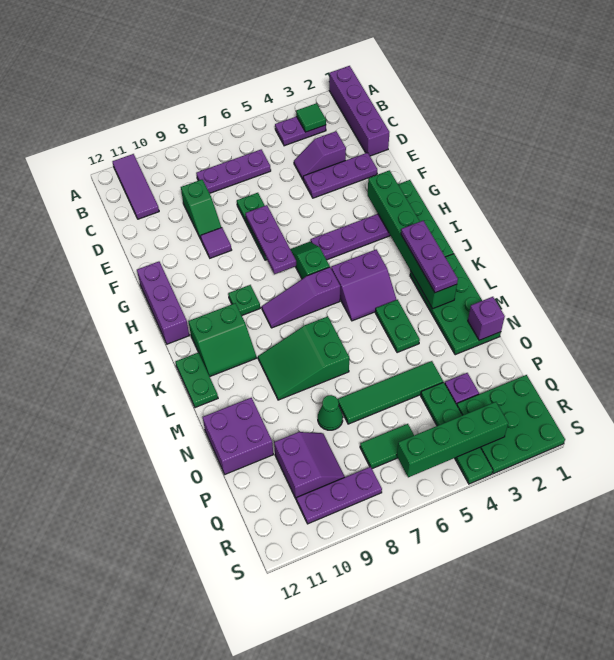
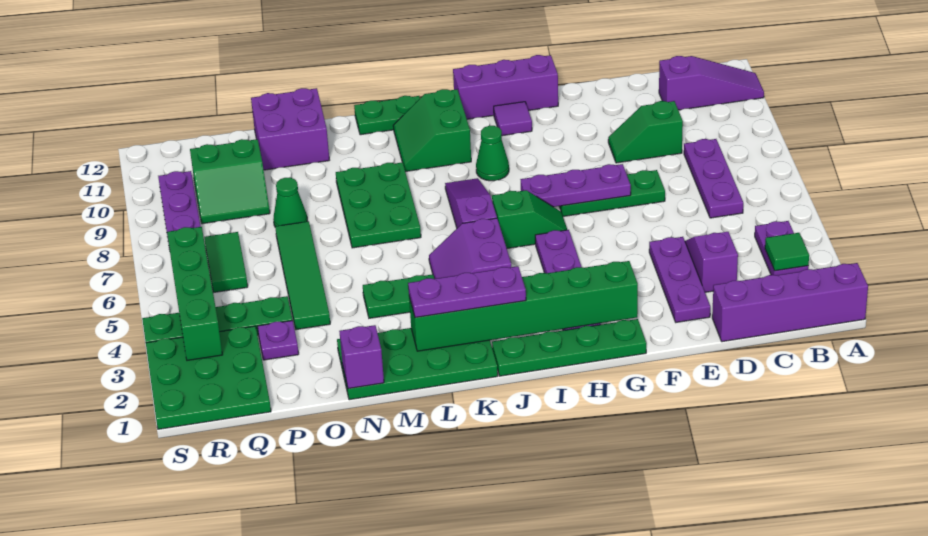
purple 1x3 tile [112,154,159,219] -> purple 1x3 slope [659,56,764,110]
purple 1x1 tile [201,227,231,258] -> purple 1x1 tile moved to [494,102,532,136]
green 1x1 plate [228,285,260,315] -> green 1x1 cone [476,126,509,181]
green 2x3 slope [258,316,349,400] -> green 2x3 plate [336,162,421,248]
purple 2x2 slope [274,432,345,500] -> green 2x2 slope [190,139,270,224]

